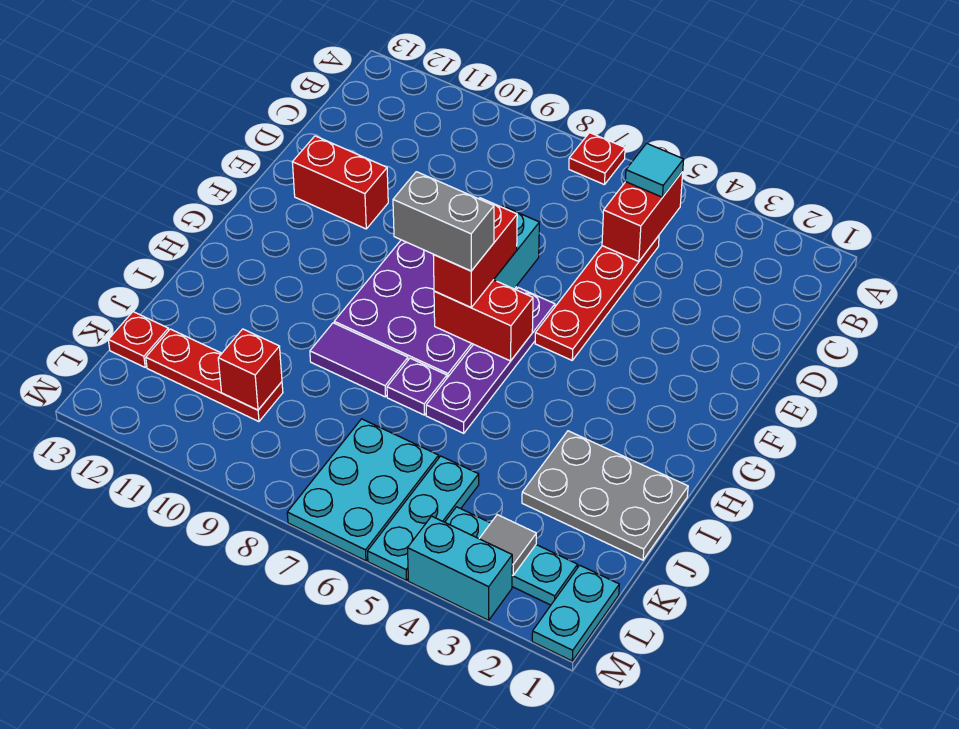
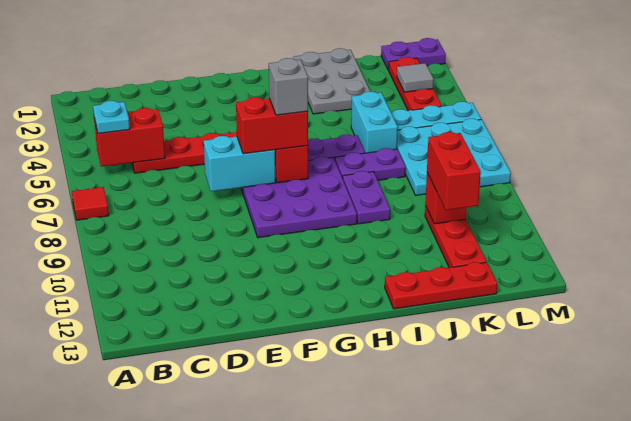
red 1x1 plate [569,133,625,185] -> red 1x1 tile [72,187,109,220]
cyan 1x1 tile [625,143,684,197] -> cyan 1x1 plate [93,101,130,133]
red 1x2 brick [292,136,388,229] -> red 1x2 brick moved to [427,132,481,210]
grey 1x2 brick [393,172,494,271] -> grey 1x1 brick [269,58,308,115]
purple 1x1 plate [387,358,447,415] -> purple 1x2 plate [335,148,405,180]
purple 1x2 tile [310,323,408,397] -> purple 1x2 plate [343,171,390,224]
cyan 2x3 plate [287,419,439,561] -> cyan 3x3 plate [397,119,511,195]
red 1x1 plate [108,312,169,367] -> red 1x3 plate [385,262,497,309]
cyan 1x2 plate [532,565,619,661] -> purple 1x2 plate [381,38,446,70]
cyan 1x3 plate [445,507,578,605] -> red 1x3 plate [388,57,442,111]
cyan 1x2 brick [408,516,512,620] -> cyan 1x2 brick moved to [351,92,398,153]

